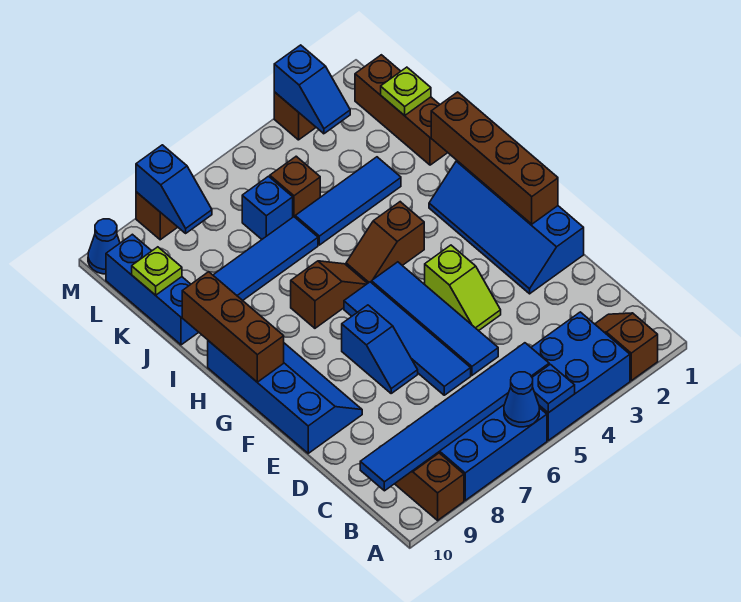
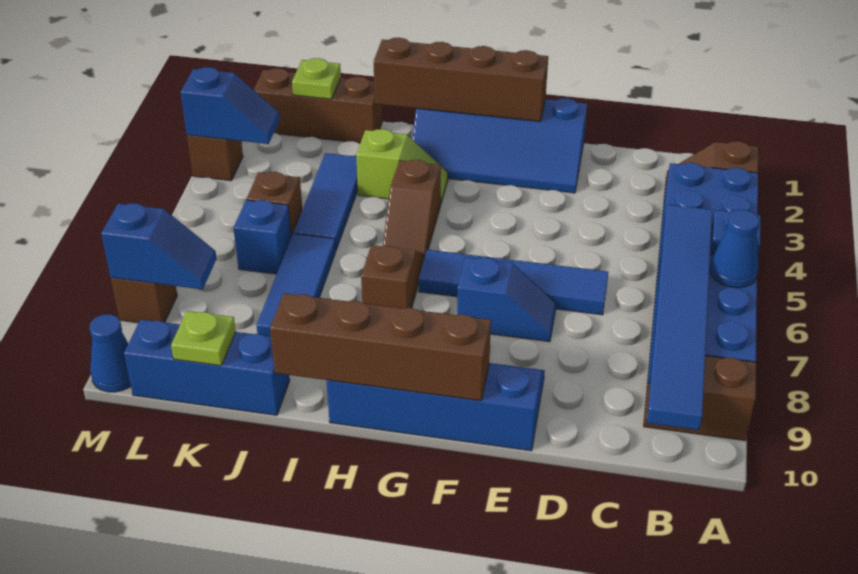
blue 1x4 tile [372,262,498,375] -> none
lime 1x2 slope [425,245,501,331] -> lime 1x2 slope moved to [356,129,448,203]
brown 1x3 brick [182,272,284,382] -> brown 1x4 brick [270,293,491,401]

